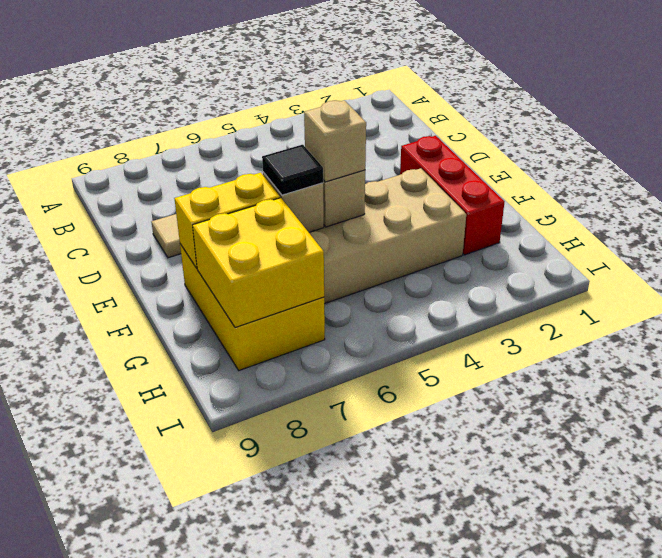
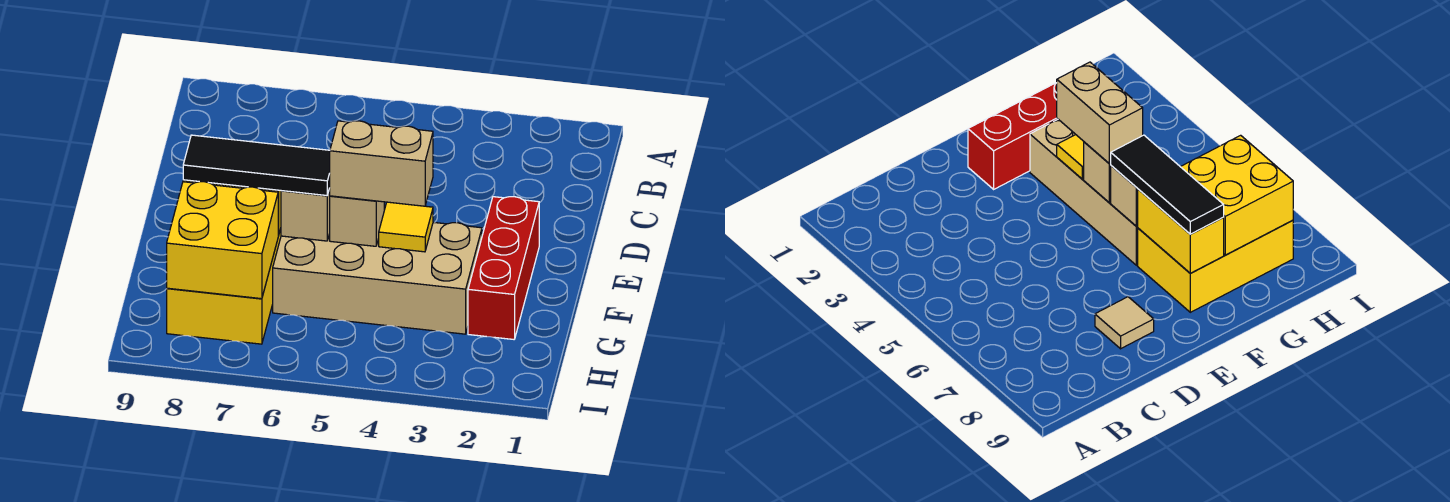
none -> yellow 1x1 tile [379,202,433,252]
tan 1x1 brick [304,100,366,182] -> tan 1x2 brick [329,121,433,206]
black 1x1 tile [262,145,323,195] -> black 1x3 tile [183,135,330,195]

